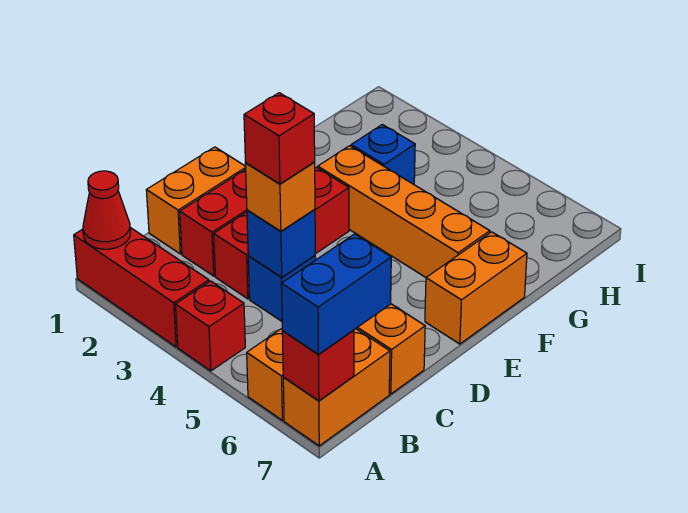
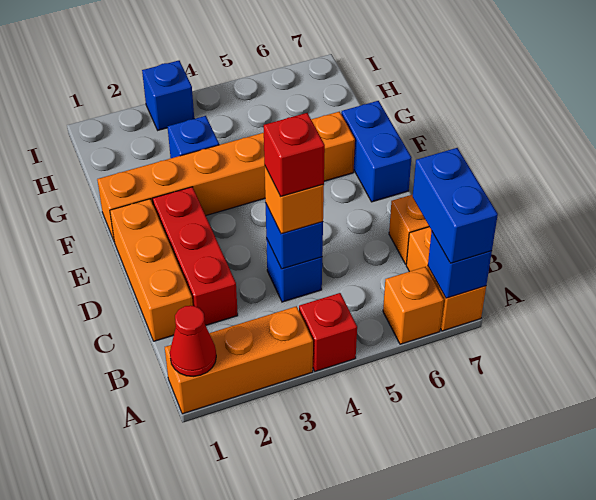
red 1x3 brick [74,228,209,347] -> orange 1x3 brick [165,306,313,414]
red 1x1 brick [282,330,354,401] -> blue 1x1 brick [428,231,492,298]
orange 1x2 brick [146,147,246,254] -> orange 1x3 brick [110,199,193,341]
red 1x3 brick [214,167,349,299] -> none
orange 1x2 brick [425,232,527,344] -> blue 1x2 brick [341,101,412,202]
orange 1x4 brick [318,146,490,277] -> orange 1x6 brick [97,112,355,240]
none -> blue 1x1 brick [142,61,194,130]

